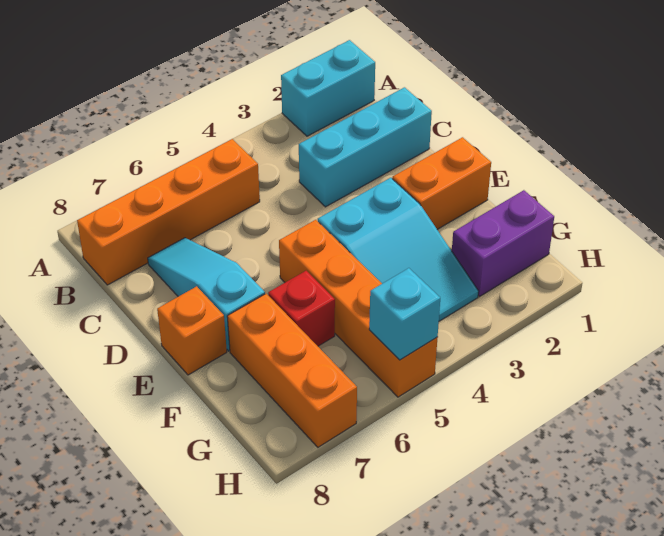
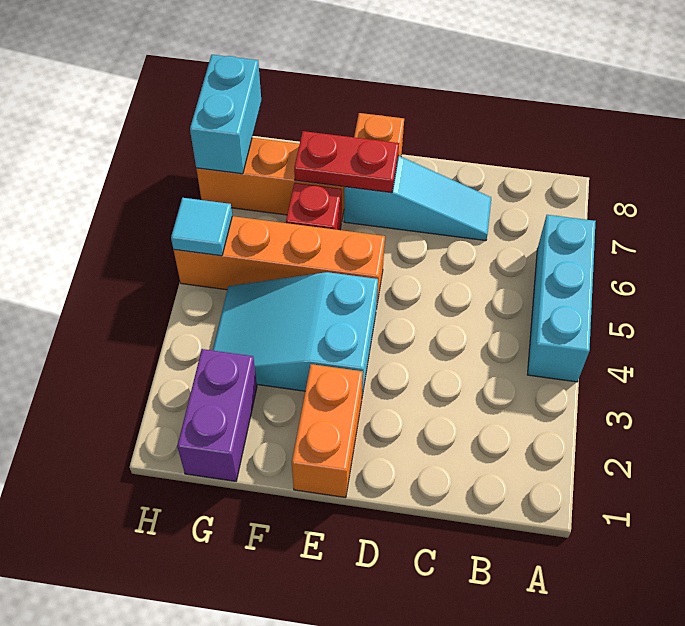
cyan 1x2 brick [281,40,375,136] -> cyan 1x2 brick moved to [190,55,261,174]
orange 1x4 brick [77,139,260,285] -> none
cyan 1x3 brick [299,87,432,207] -> cyan 1x3 brick moved to [528,215,596,382]
none -> red 1x2 plate [294,131,399,193]
cyan 1x1 brick [369,268,440,360] -> cyan 1x1 tile [171,198,232,256]

